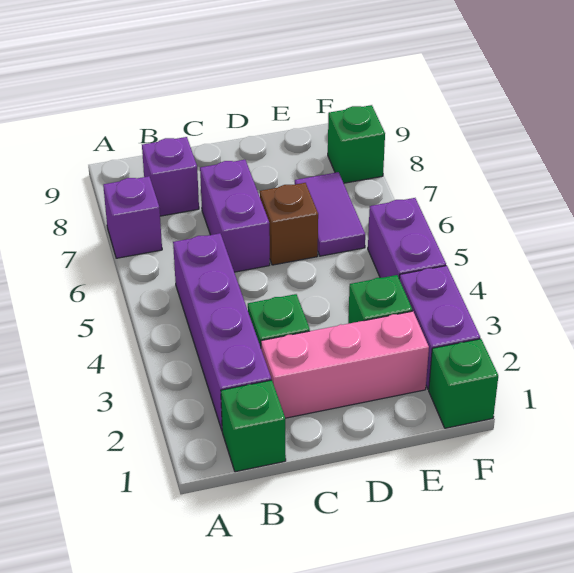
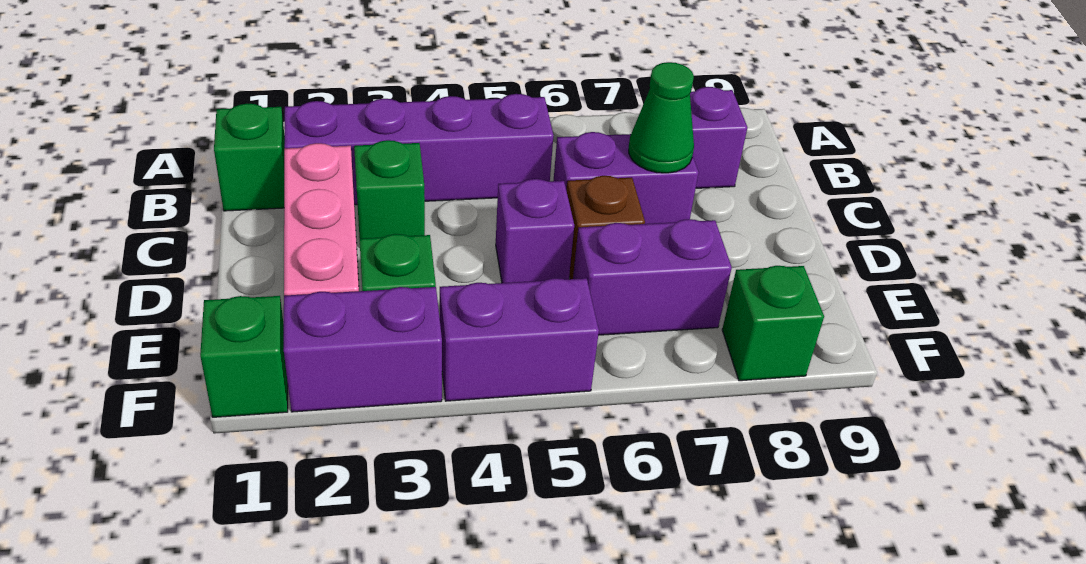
purple 1x1 brick [103,176,162,258] -> purple 1x1 brick moved to [496,179,574,283]
none -> green 1x1 cone [629,62,694,173]
purple 1x2 tile [295,172,365,256] -> purple 1x2 brick [573,219,732,335]

